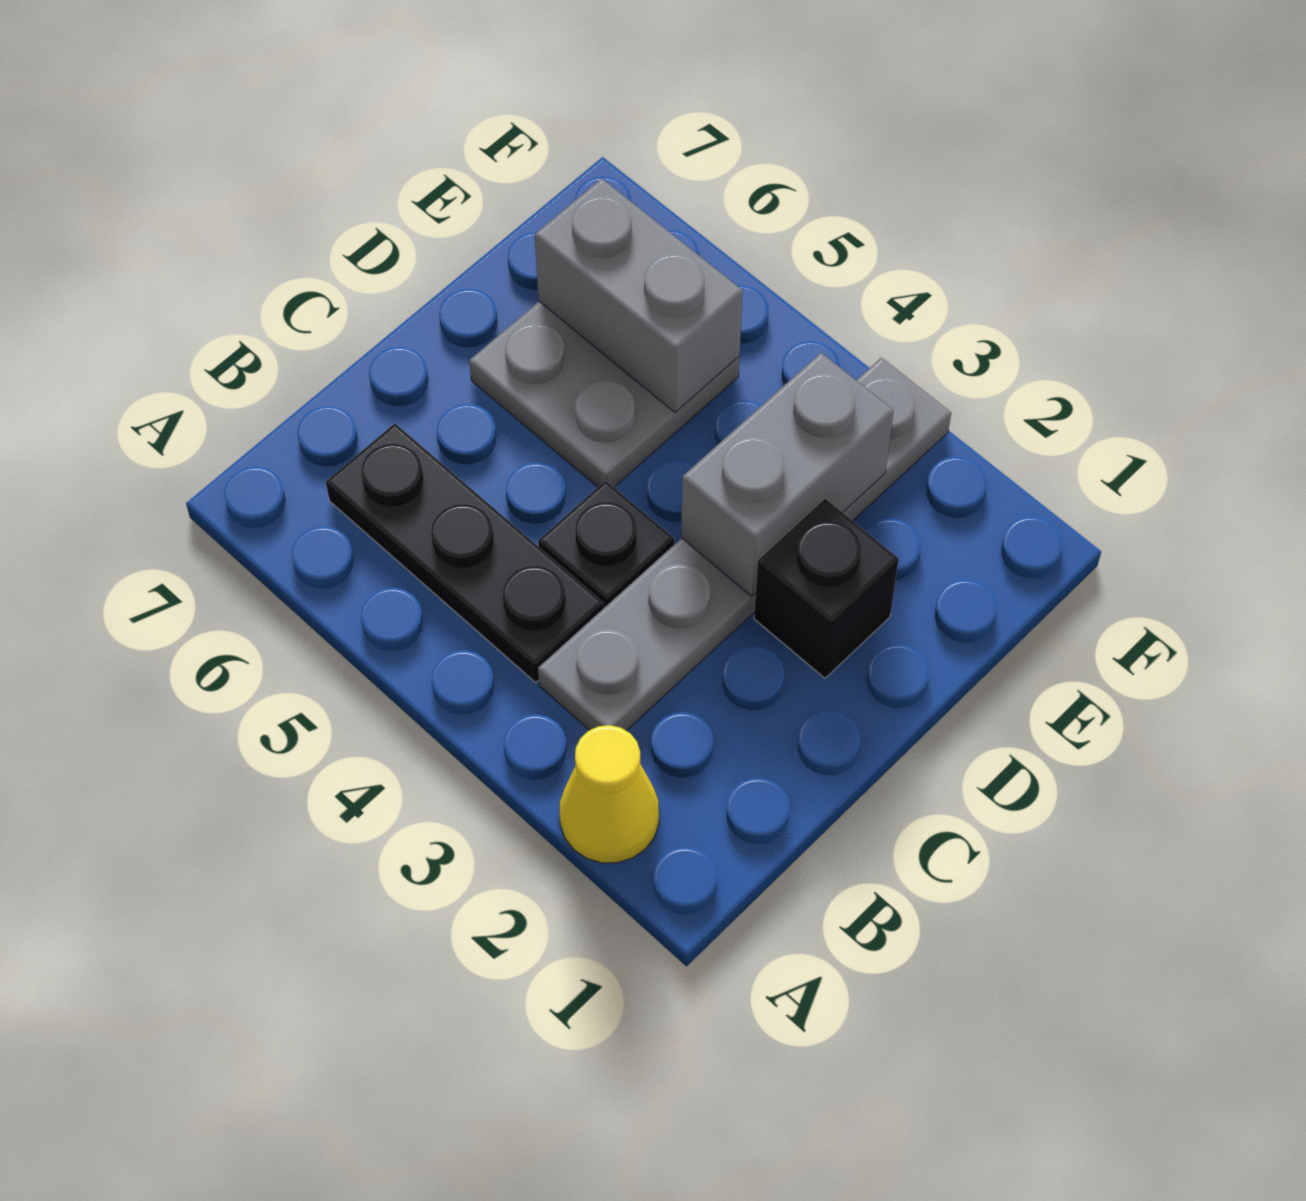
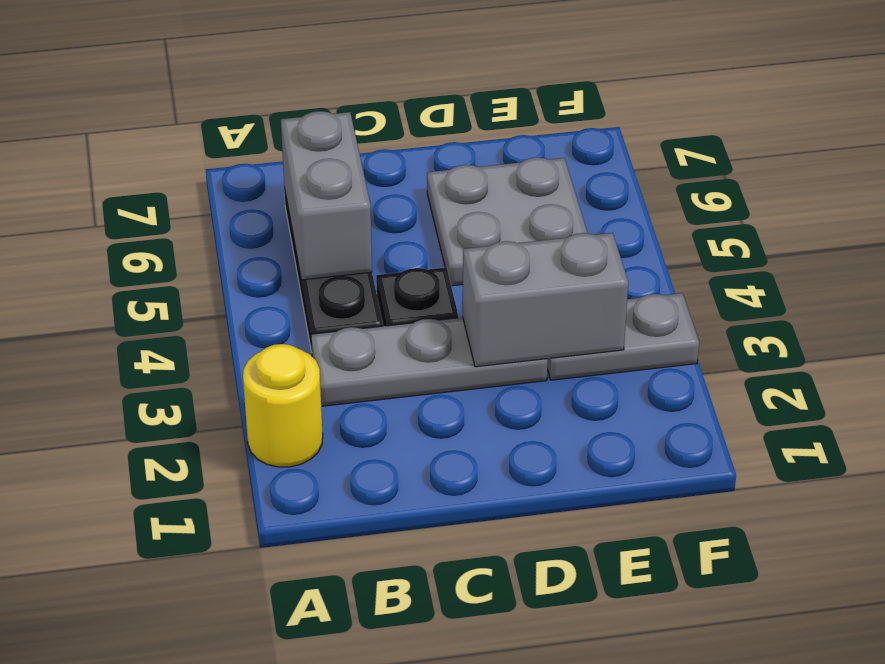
yellow 1x1 cone [560,725,659,863] -> yellow 1x1 round brick [243,344,323,467]
black 1x1 brick [754,499,899,678] -> none
grey 1x2 brick [535,178,743,412] -> grey 1x2 brick moved to [281,111,372,280]

